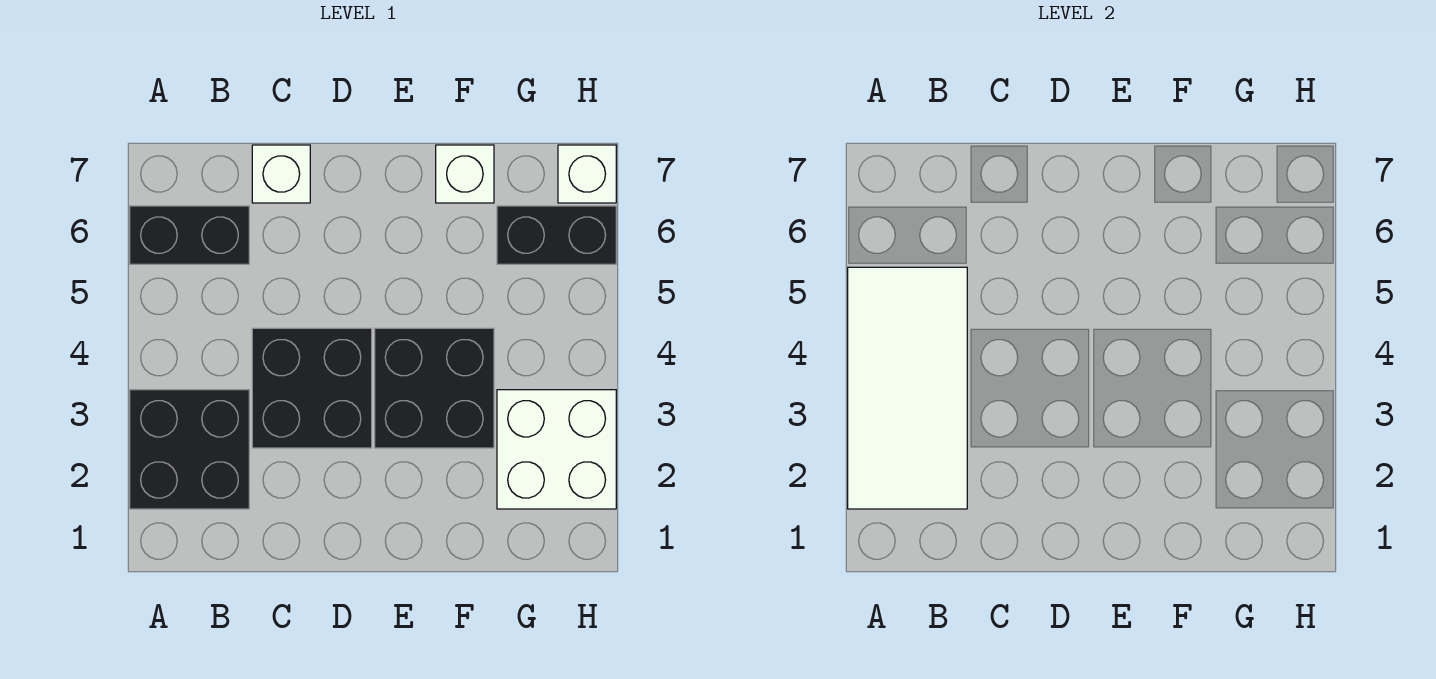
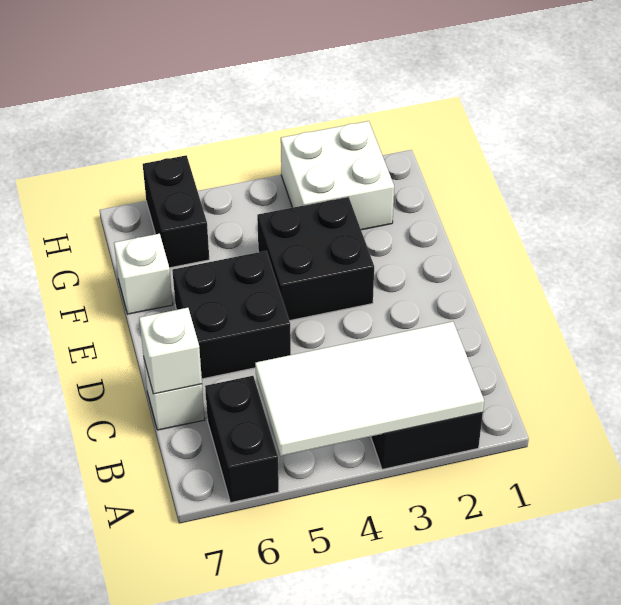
black 2x2 brick [252,328,372,448] -> black 2x2 brick moved to [172,251,291,379]
white 1x1 brick [558,145,616,203] -> white 1x1 brick moved to [139,308,202,394]

